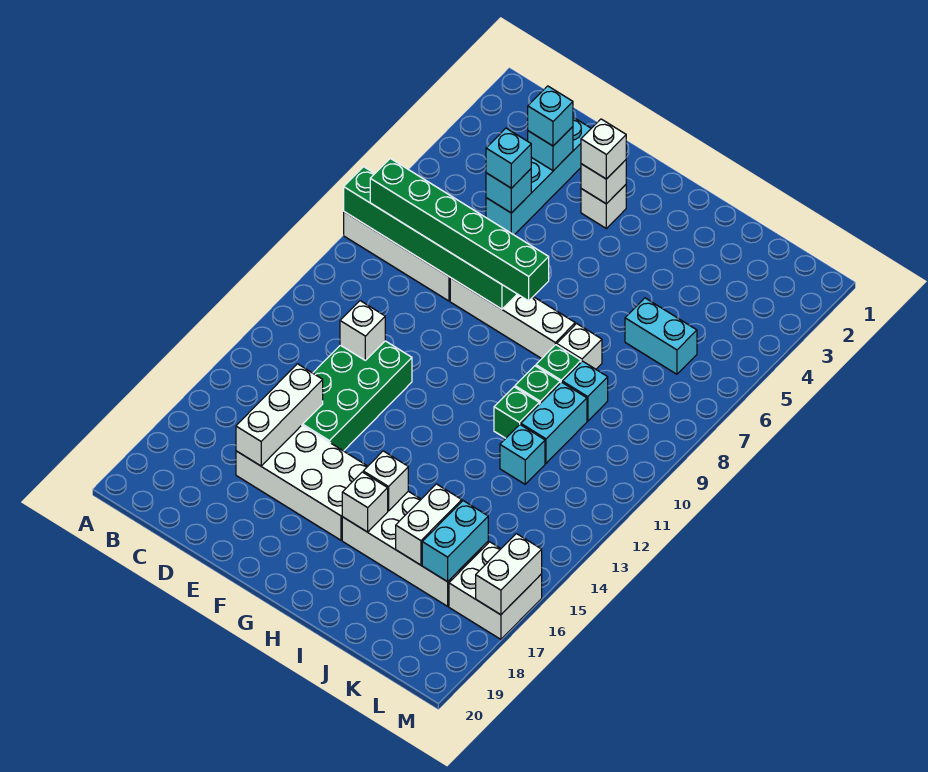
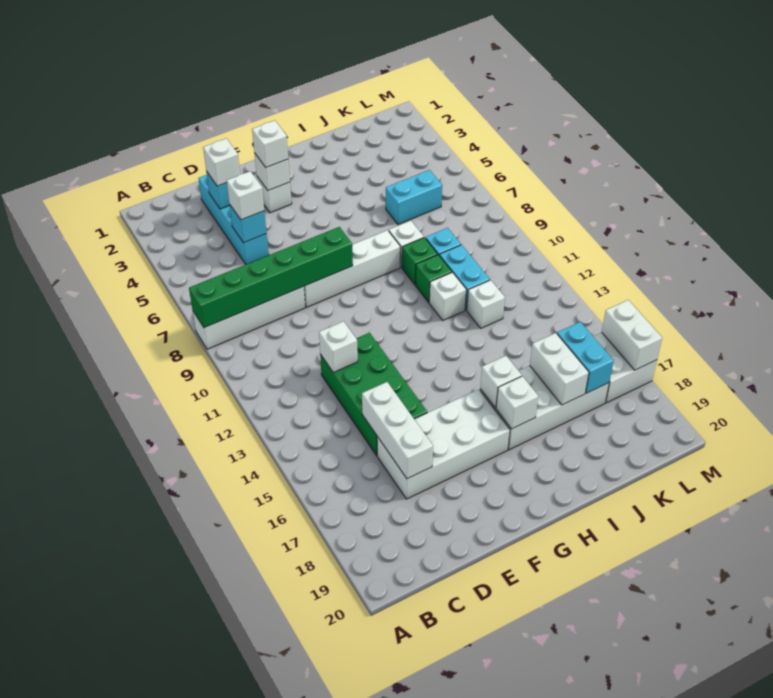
green 1x6 brick [370,158,549,301] -> none
cyan 1x1 brick [528,86,573,146] -> white 1x1 brick [203,138,240,186]
cyan 1x1 brick [486,128,531,188] -> white 1x1 brick [227,171,264,220]
green 1x1 brick [494,387,539,438] -> white 1x1 brick [429,272,466,320]
cyan 1x1 brick [500,425,545,484] -> white 1x1 brick [467,280,505,328]

